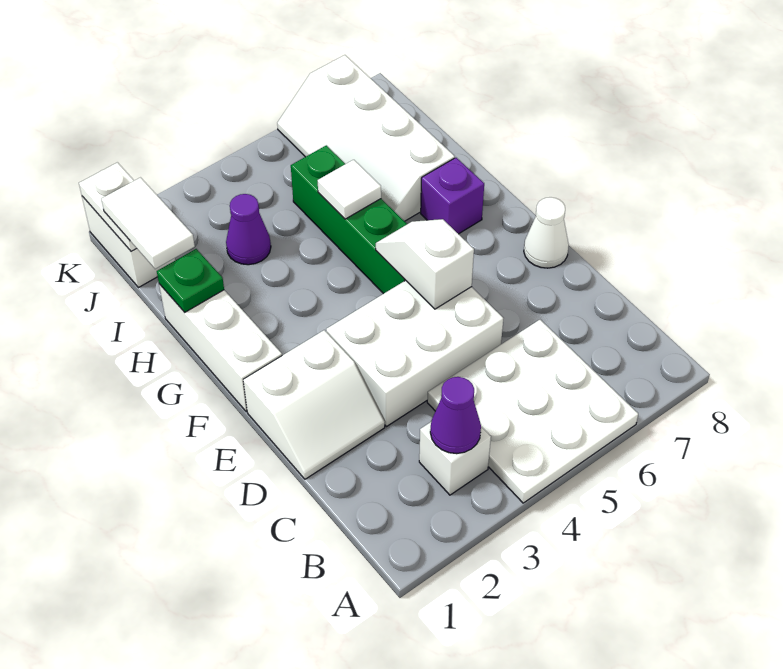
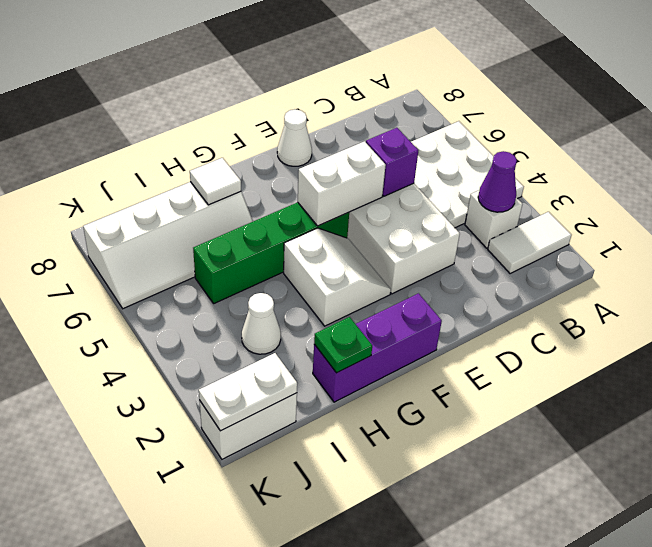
white 2x2 slope [243,330,385,479] -> white 2x2 slope moved to [284,228,391,326]
white 1x2 slope [376,219,474,309] -> white 1x2 brick [298,141,386,226]
white 1x3 brick [159,284,282,412] -> purple 1x3 brick [313,293,442,402]
purple 1x1 brick [421,158,484,234] -> purple 1x1 brick moved to [366,128,418,196]
white 1x1 tile [318,160,381,219] -> white 1x1 tile moved to [190,158,241,205]
white 1x2 tile [101,178,195,269] -> white 1x2 tile moved to [488,212,571,274]
purple 1x1 cone [226,194,271,265] -> white 1x1 cone [242,293,281,354]

